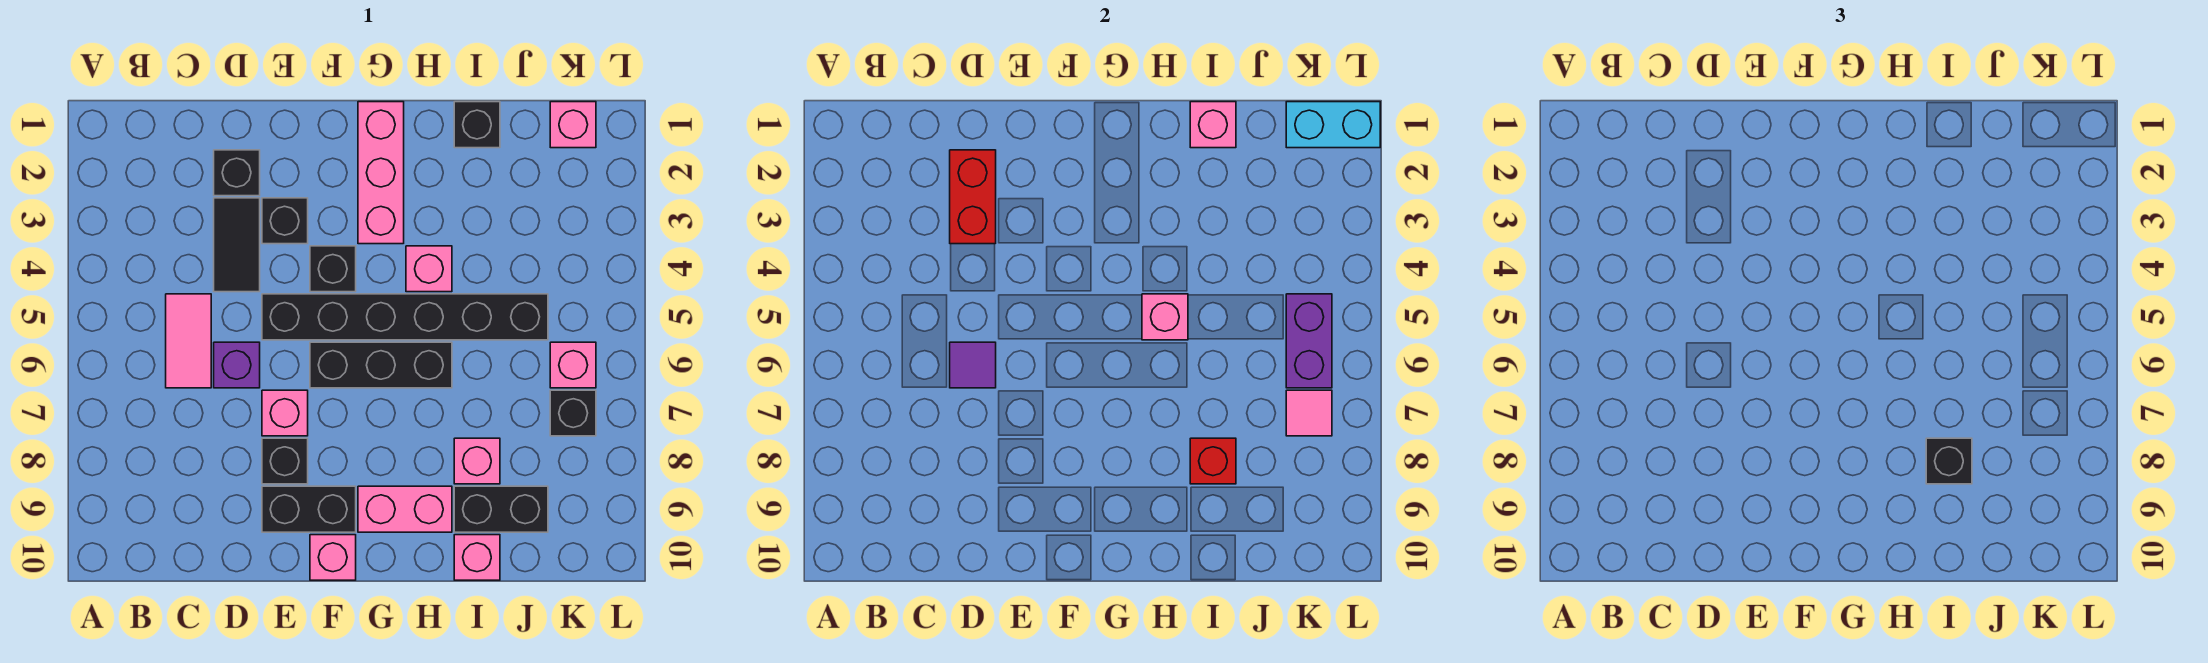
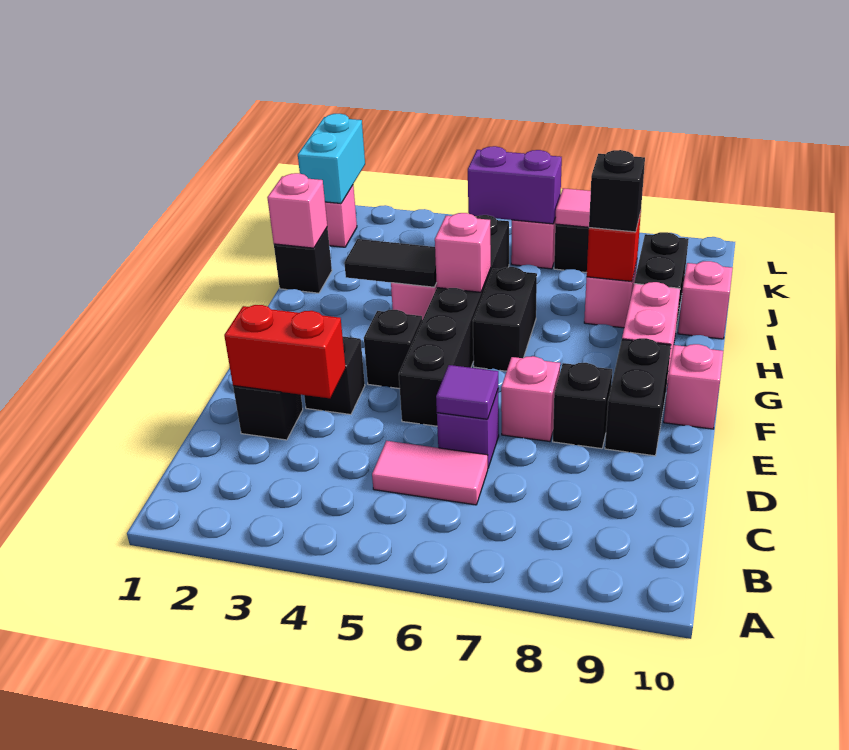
black 1x2 tile [214,198,260,292] -> black 1x2 tile moved to [344,239,437,287]
black 1x3 brick [310,342,452,388] -> black 1x2 brick [473,267,537,371]
pink 1x3 brick [358,102,404,244] -> none

